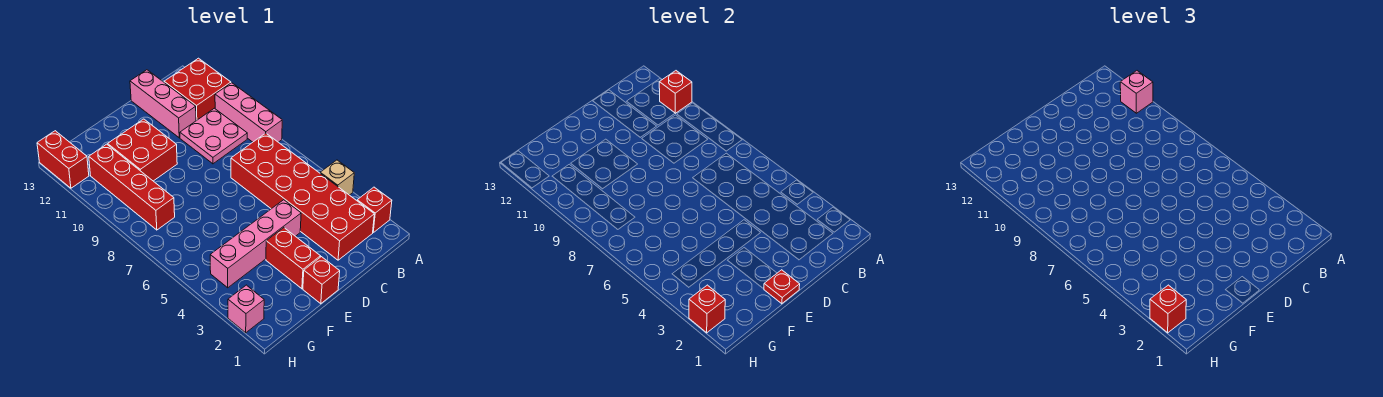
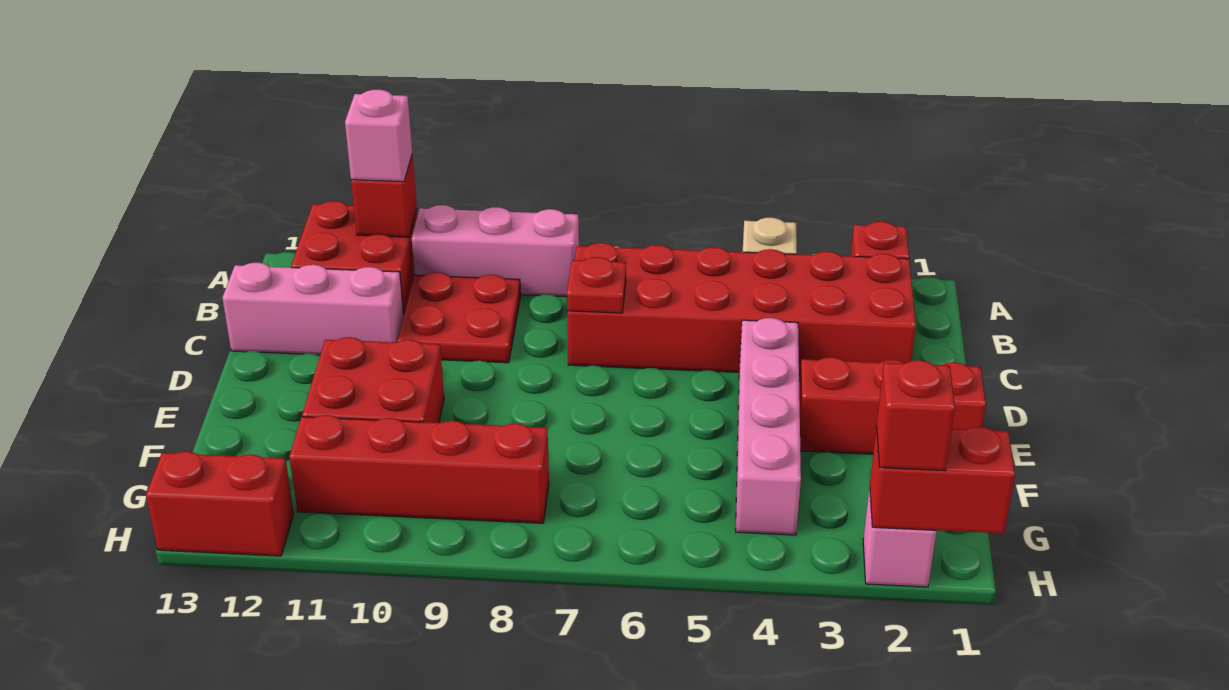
pink 2x2 plate [180,108,247,164] -> red 2x2 plate [397,272,521,363]
red 1x1 plate [764,270,800,304] -> red 1x1 plate moved to [567,257,626,313]
red 1x1 brick [689,285,725,333] -> red 1x2 brick [870,426,1015,533]

